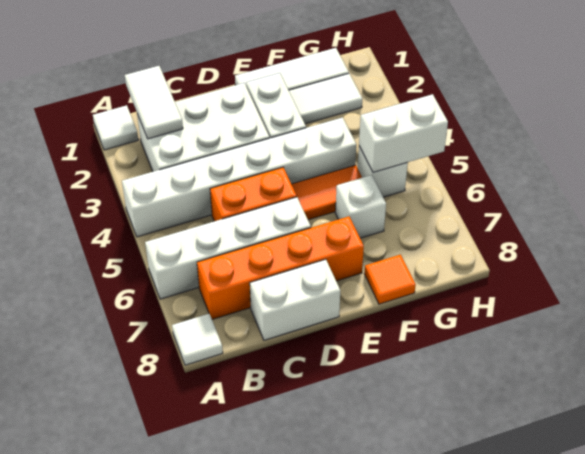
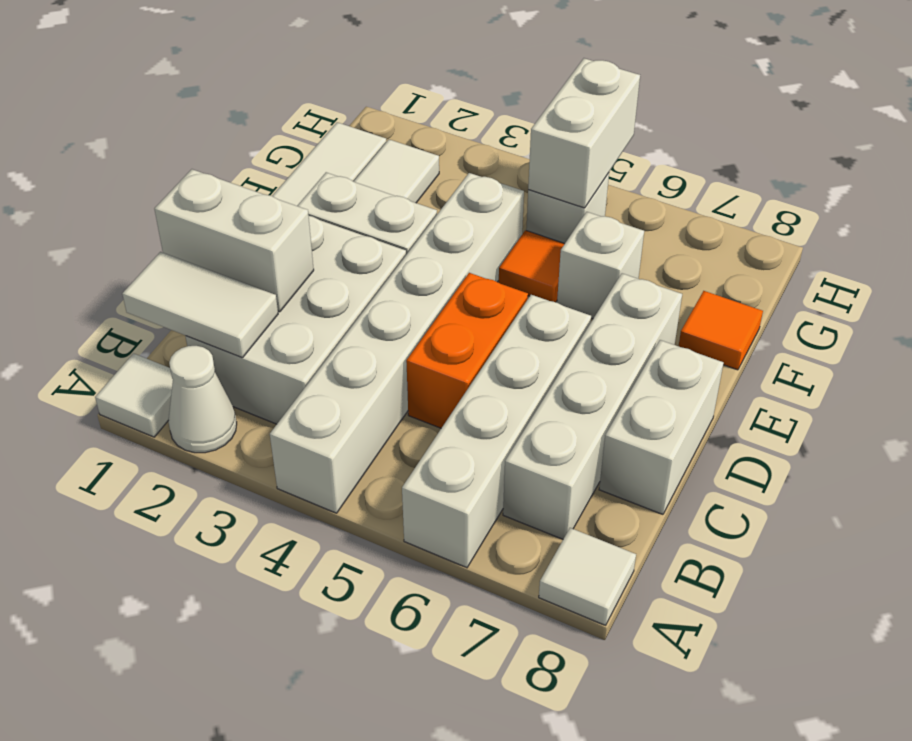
none -> white 1x1 cone [168,346,237,453]
orange 1x4 brick [197,216,364,319] -> white 1x4 brick [503,273,682,539]
none -> white 1x2 brick [155,169,314,312]
orange 1x2 tile [292,165,362,220] -> orange 1x1 tile [499,230,564,302]

